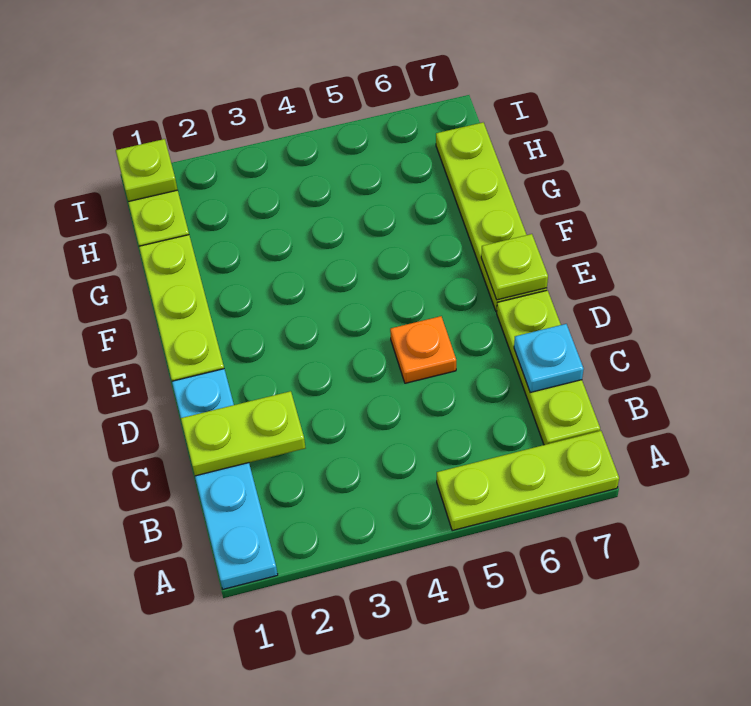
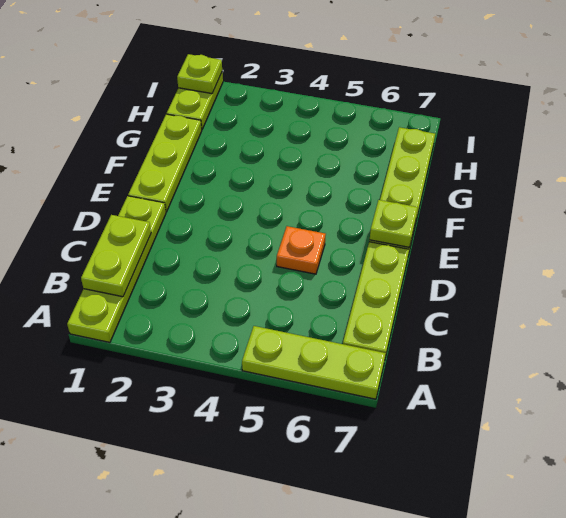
cyan 1x4 plate [172,369,278,589] -> lime 1x4 plate [67,196,166,342]
lime 1x2 plate [181,391,305,476] -> lime 1x2 plate turned to [81,215,151,297]
cyan 1x1 plate [514,324,584,392] -> none

